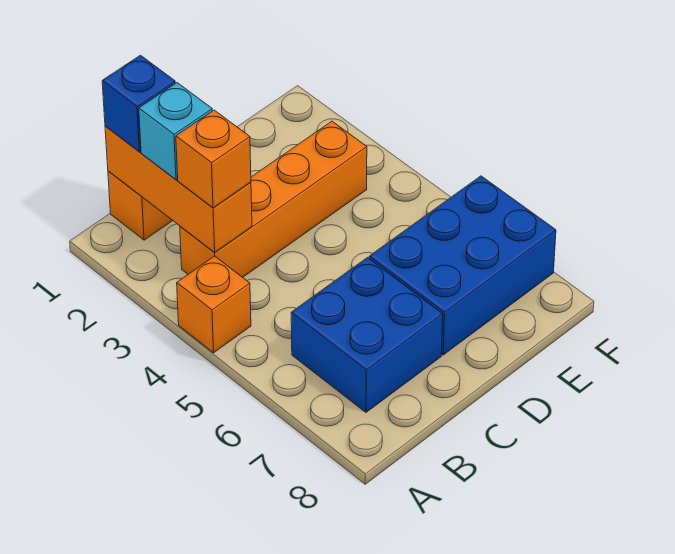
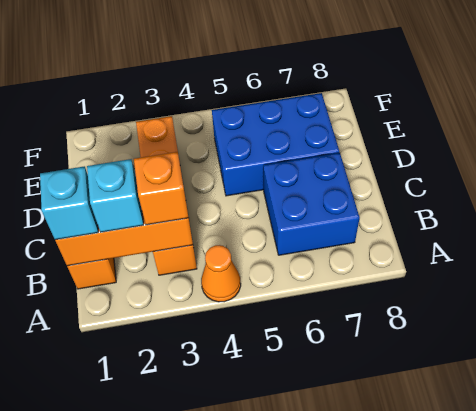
orange 1x1 brick [177,256,251,353] -> orange 1x1 cone [201,245,241,302]
blue 1x1 brick [102,55,175,152] -> cyan 1x1 brick [40,166,98,240]
blue 2x3 brick [369,176,556,355] -> blue 2x3 brick turned to [212,93,339,196]

